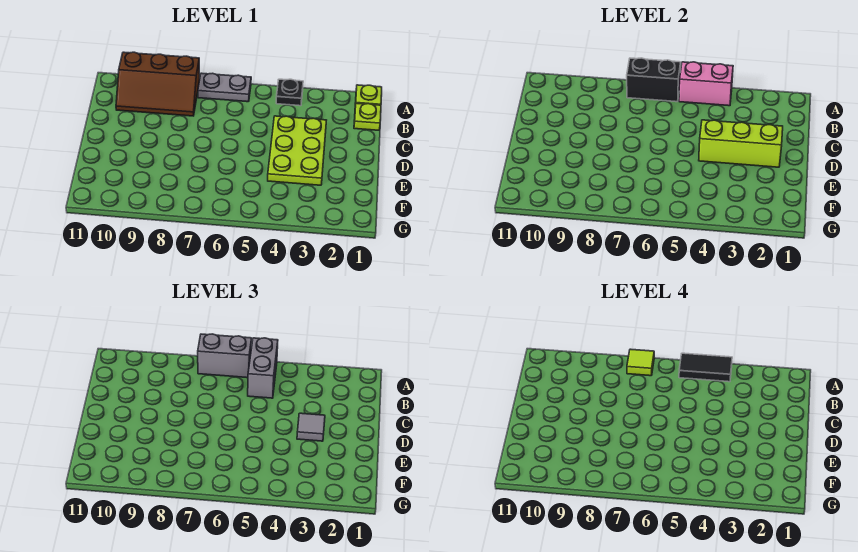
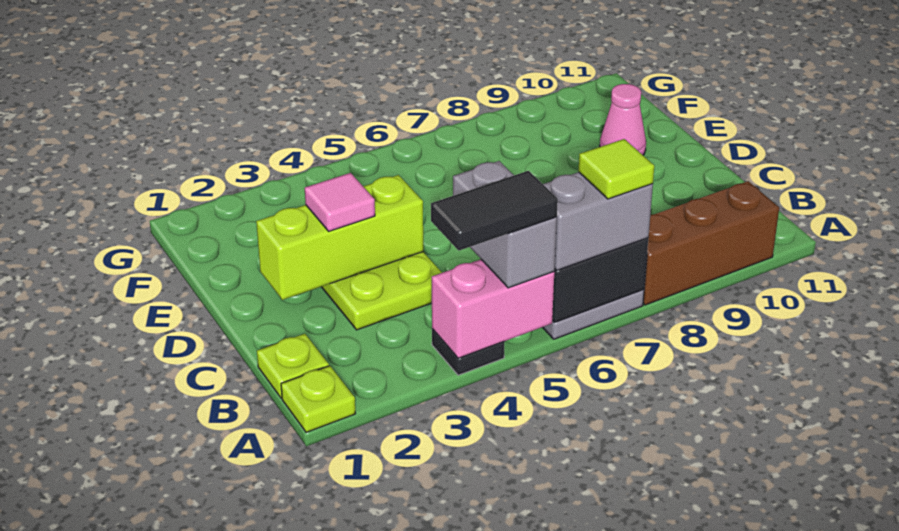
grey 1x1 tile [297,413,325,441] -> pink 1x1 tile [305,173,375,231]
none -> pink 1x1 cone [600,84,646,155]

